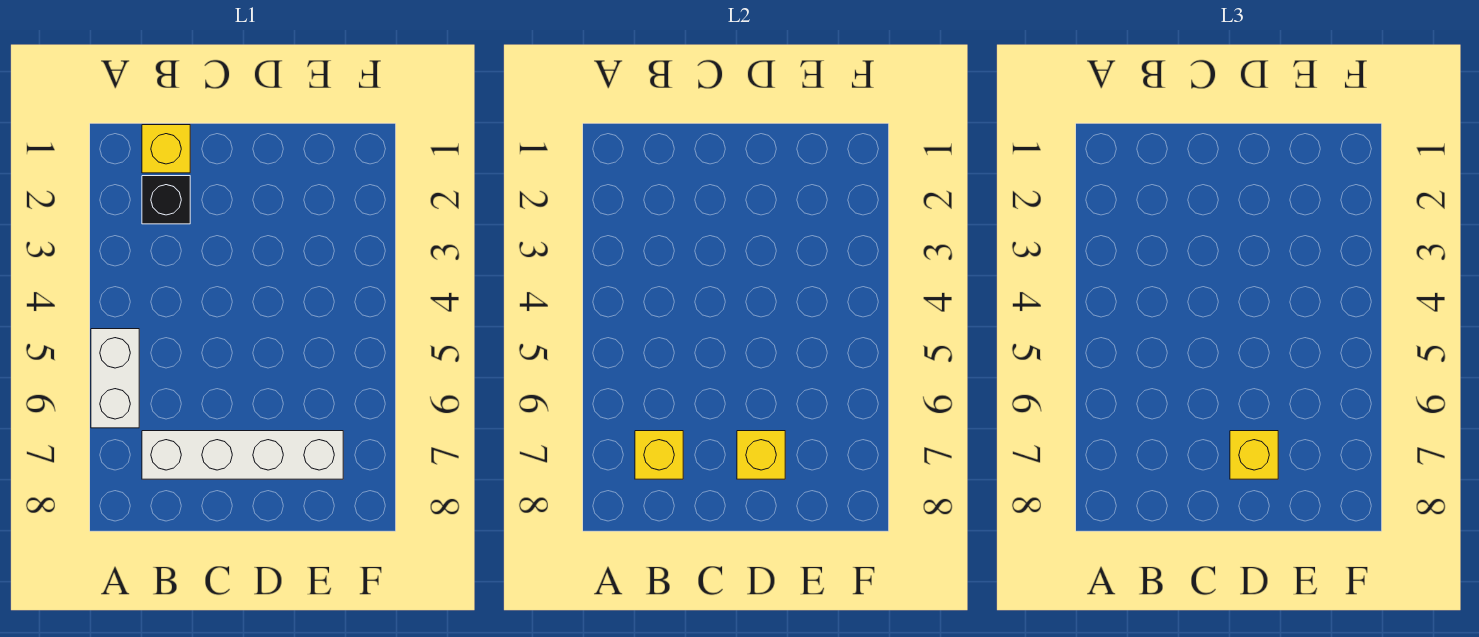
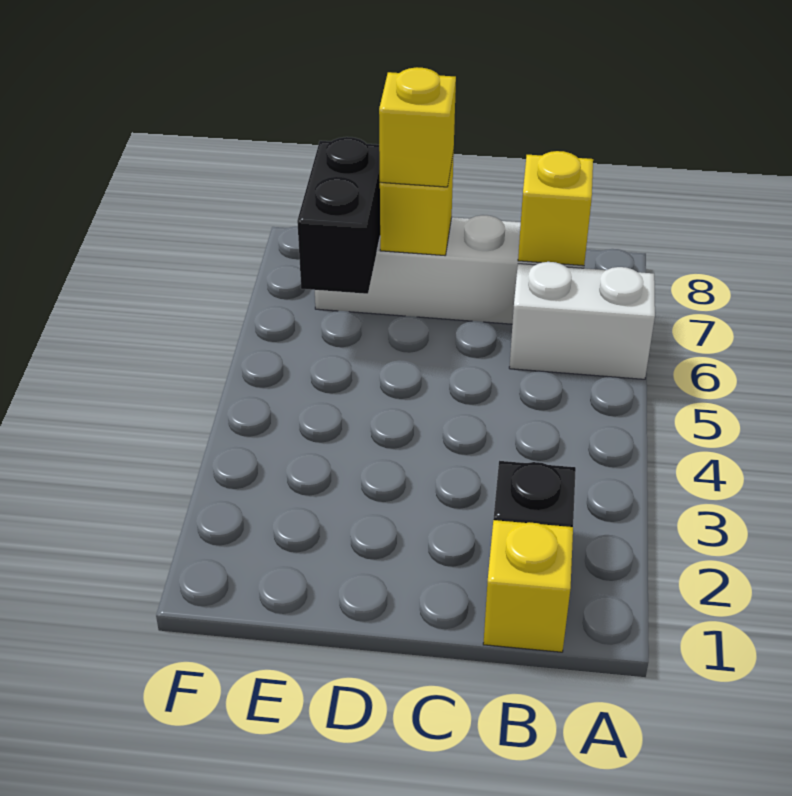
white 1x2 brick [91,329,139,428] -> white 1x2 brick turned to [509,262,655,379]
none -> black 1x2 brick [297,137,380,294]

